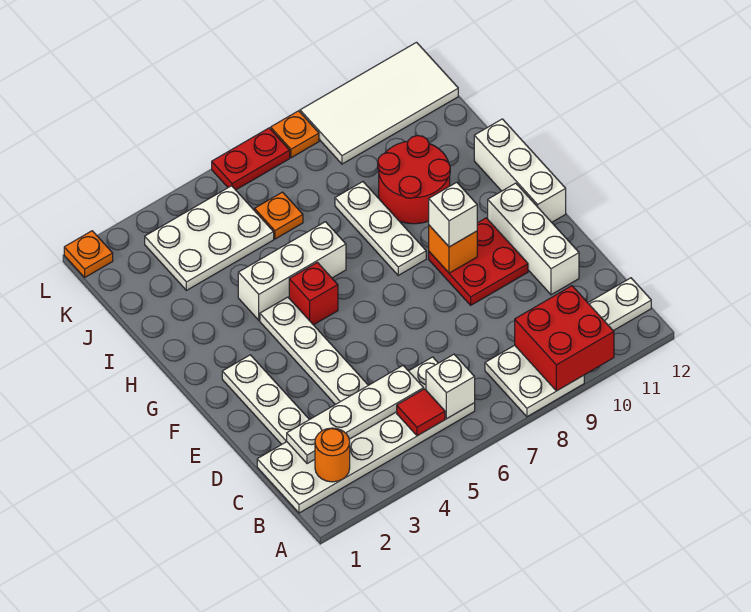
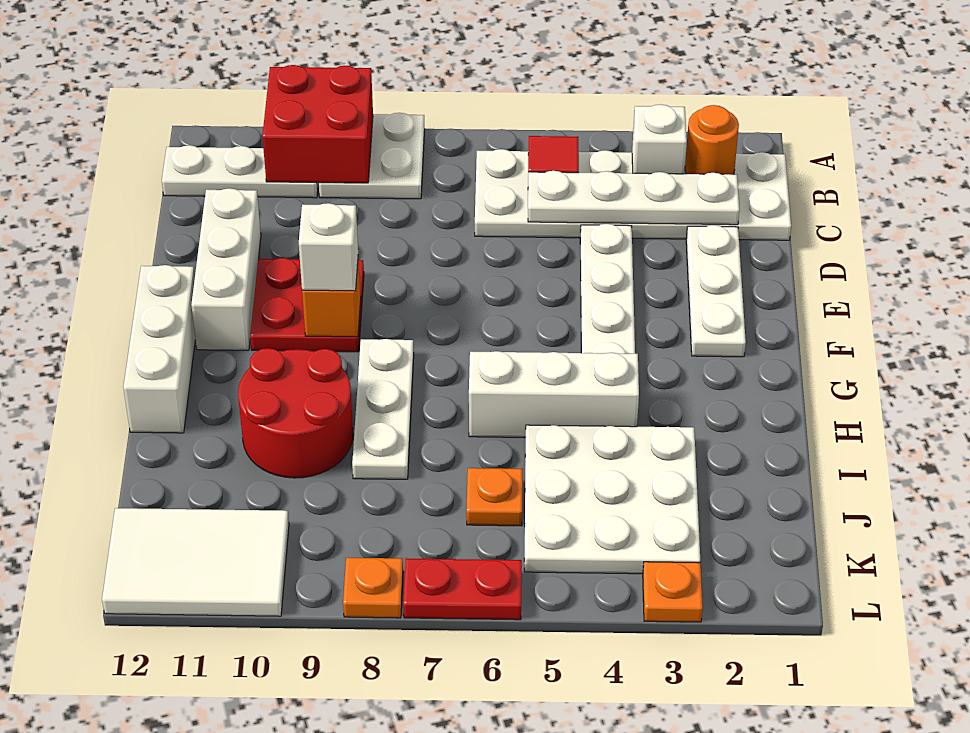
white 1x1 brick [426,354,475,419] -> white 1x1 brick moved to [632,105,687,174]
red 1x1 brick [289,262,338,325] -> none
white 2x3 plate [145,186,274,290] -> white 3x3 plate [524,425,700,574]
white 2x4 tile [300,42,458,164] -> white 2x3 tile [102,508,289,616]
orange 1x1 plate [64,231,113,277] -> orange 1x1 plate moved to [643,562,703,622]

